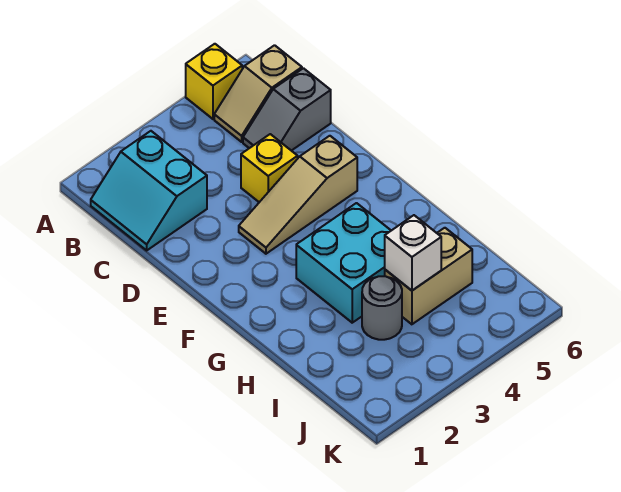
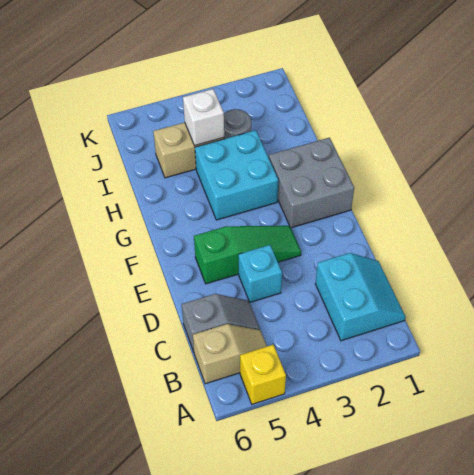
yellow 1x1 brick [241,134,298,202] -> cyan 1x1 brick [239,245,282,302]
tan 1x3 slope [239,136,357,254] -> green 1x3 slope [194,226,301,284]
none -> grey 2x2 brick [269,138,354,228]

